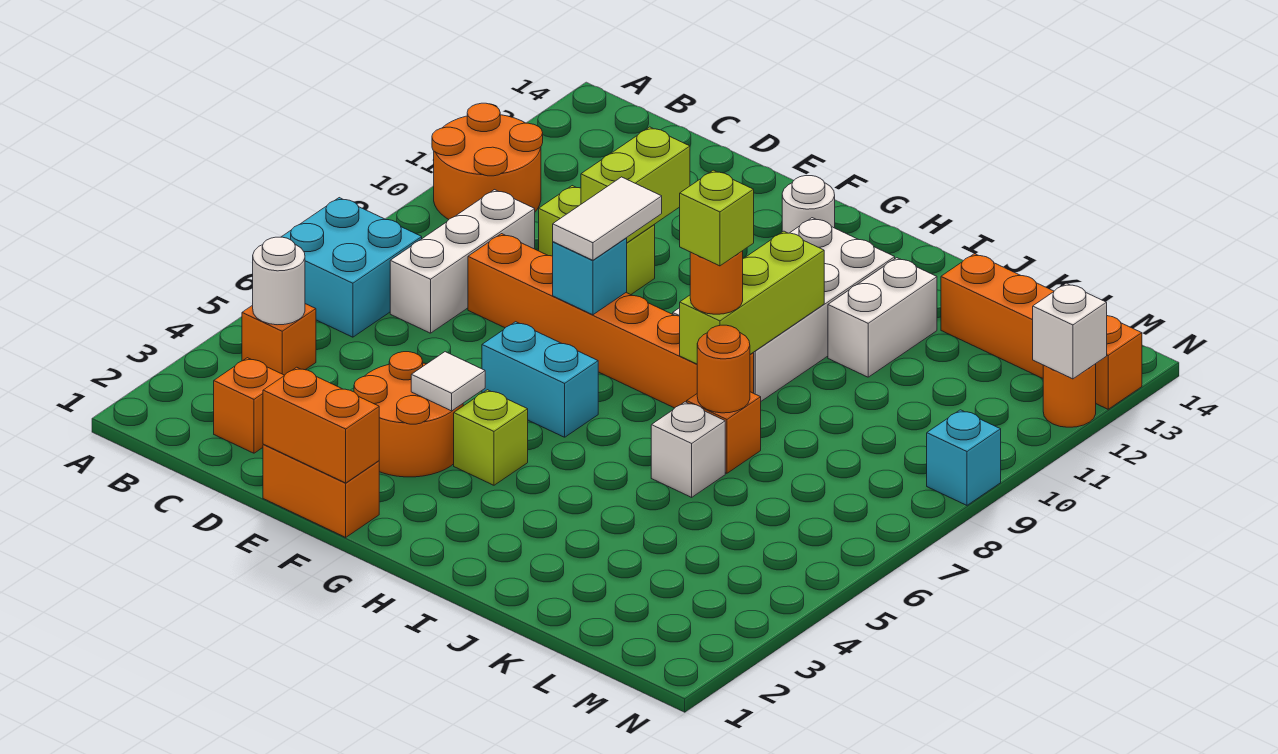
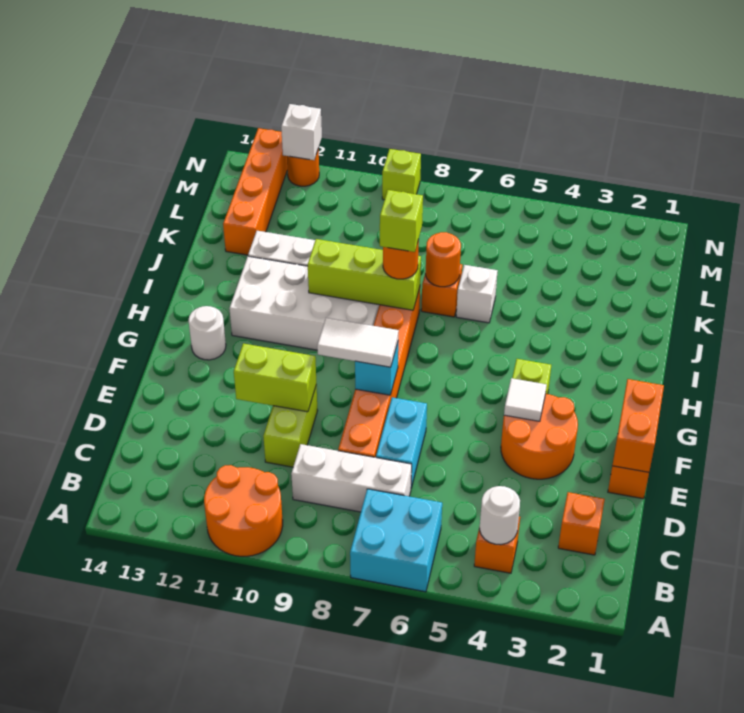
cyan 1x2 brick [482,322,598,437] -> cyan 1x2 brick moved to [376,397,427,488]
cyan 1x1 brick [927,410,1001,505] -> lime 1x1 brick [382,149,421,200]

